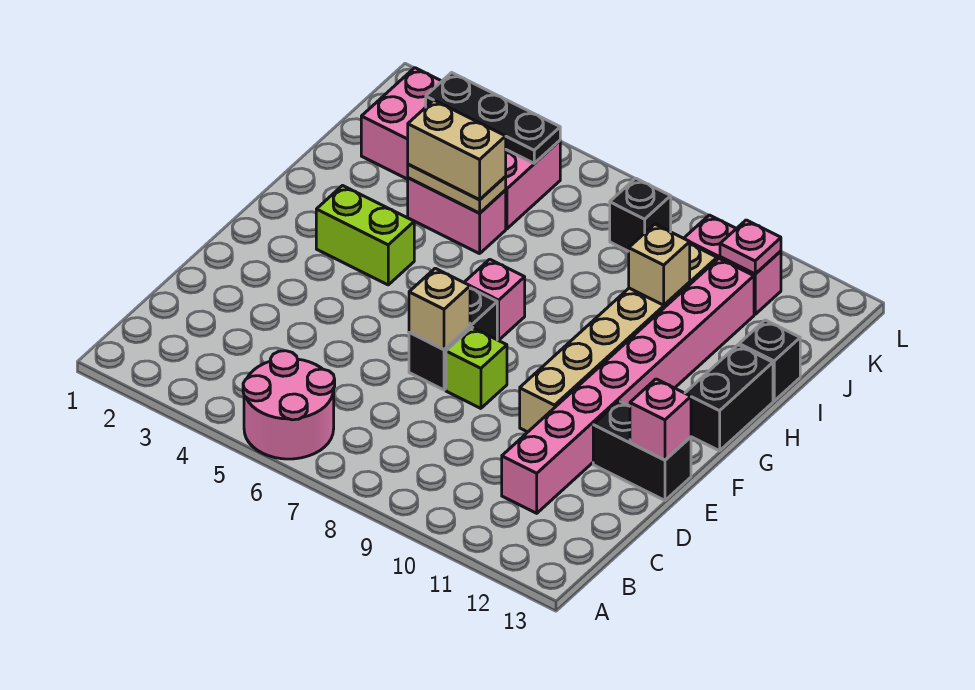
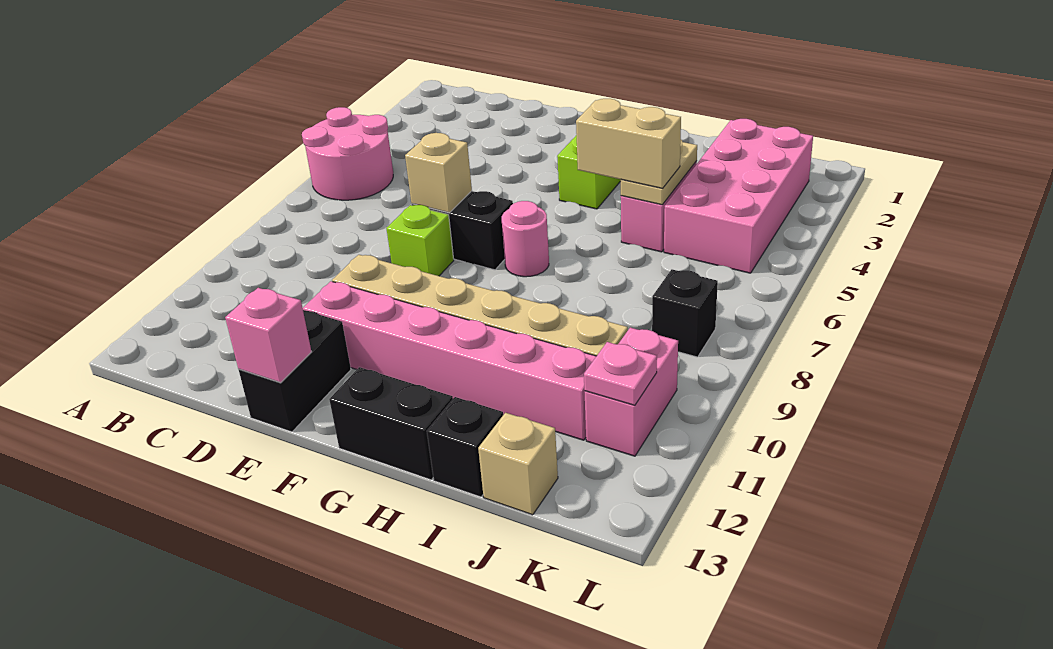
pink 1x8 brick [502,258,754,513] -> pink 1x6 brick [303,281,596,440]
pink 1x1 brick [464,259,525,340] -> pink 1x1 round brick [502,201,549,277]
tan 1x2 brick [408,100,506,200] -> tan 1x2 brick turned to [576,99,681,188]
tan 1x1 brick [629,224,690,305] -> tan 1x1 brick moved to [478,413,558,515]
black 1x3 plate [426,73,560,163] -> none

